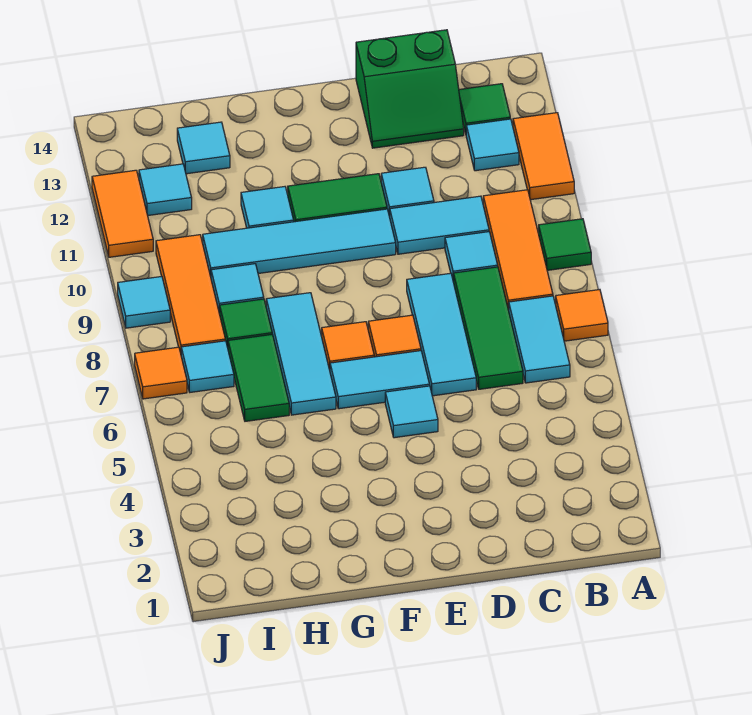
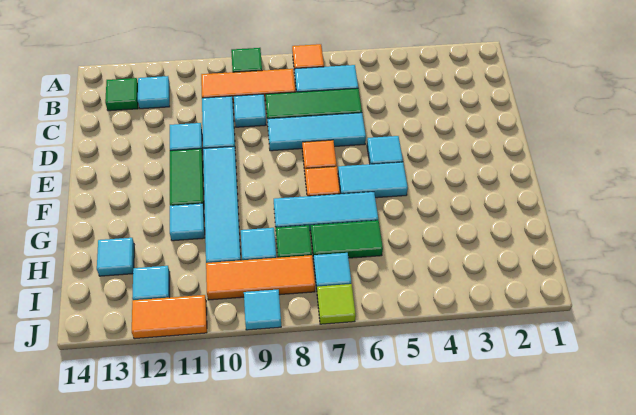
orange 1x2 tile [513,113,574,200] -> none
green 2x2 slope [356,30,464,148] -> none
cyan 1x2 tile [330,351,430,409] -> cyan 1x2 tile turned to [338,162,408,198]
orange 1x1 tile [135,347,187,399] -> lime 1x1 tile [317,284,356,324]

